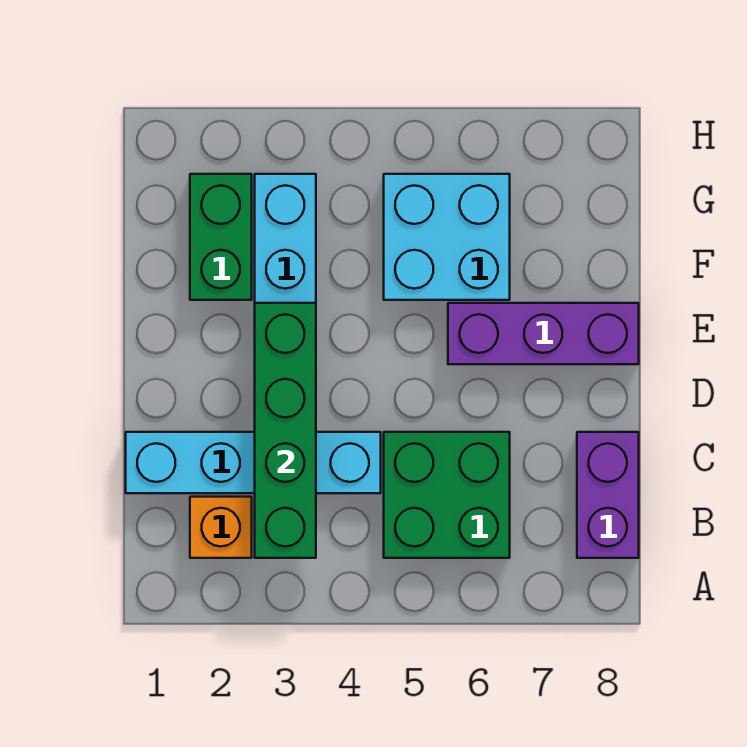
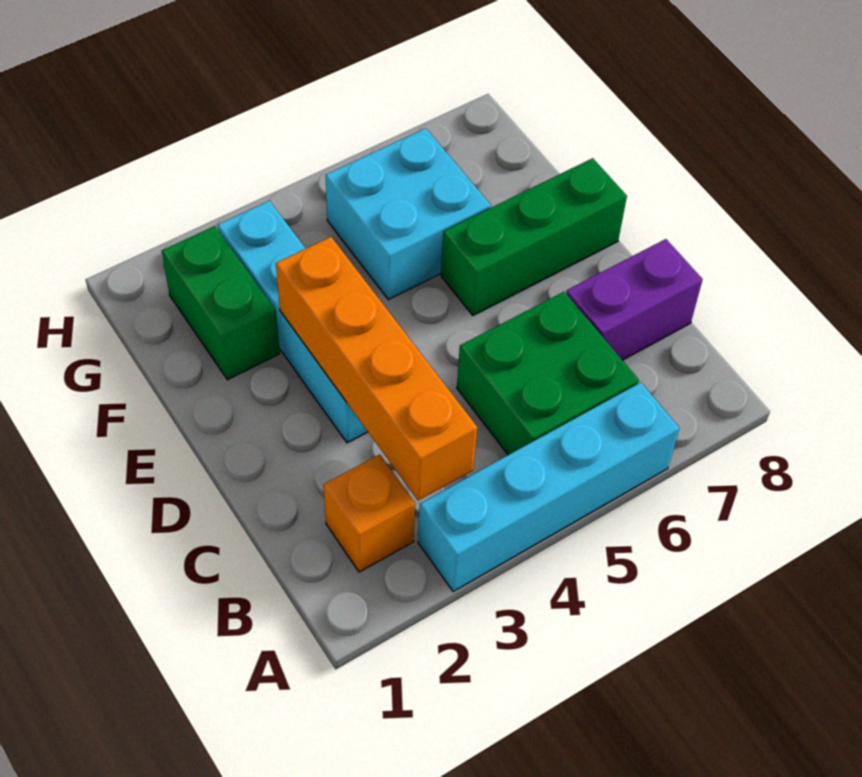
green 1x4 brick [255,303,316,558] -> orange 1x4 brick [276,237,477,500]
purple 1x2 brick [577,432,639,558] -> purple 1x2 brick turned to [566,239,703,360]
cyan 1x4 brick [126,432,381,493] -> cyan 1x4 brick moved to [418,382,679,592]
purple 1x3 brick [448,303,639,364] -> green 1x3 brick [441,158,627,315]

